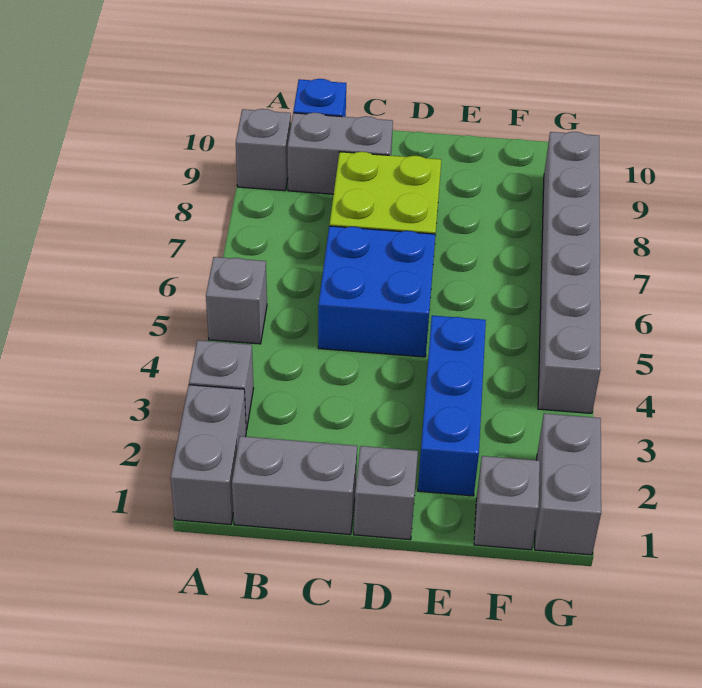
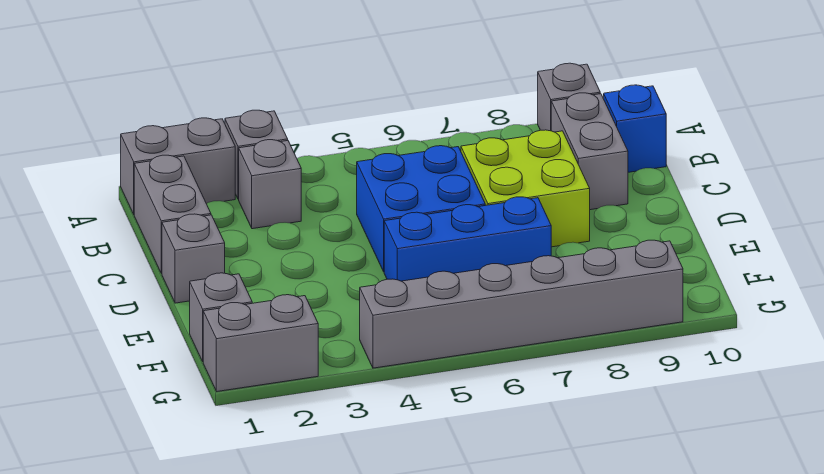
grey 1x1 brick [206,257,267,344] -> grey 1x1 brick moved to [239,140,301,229]
blue 1x3 brick [418,316,486,496] -> blue 1x3 brick moved to [384,197,551,281]

